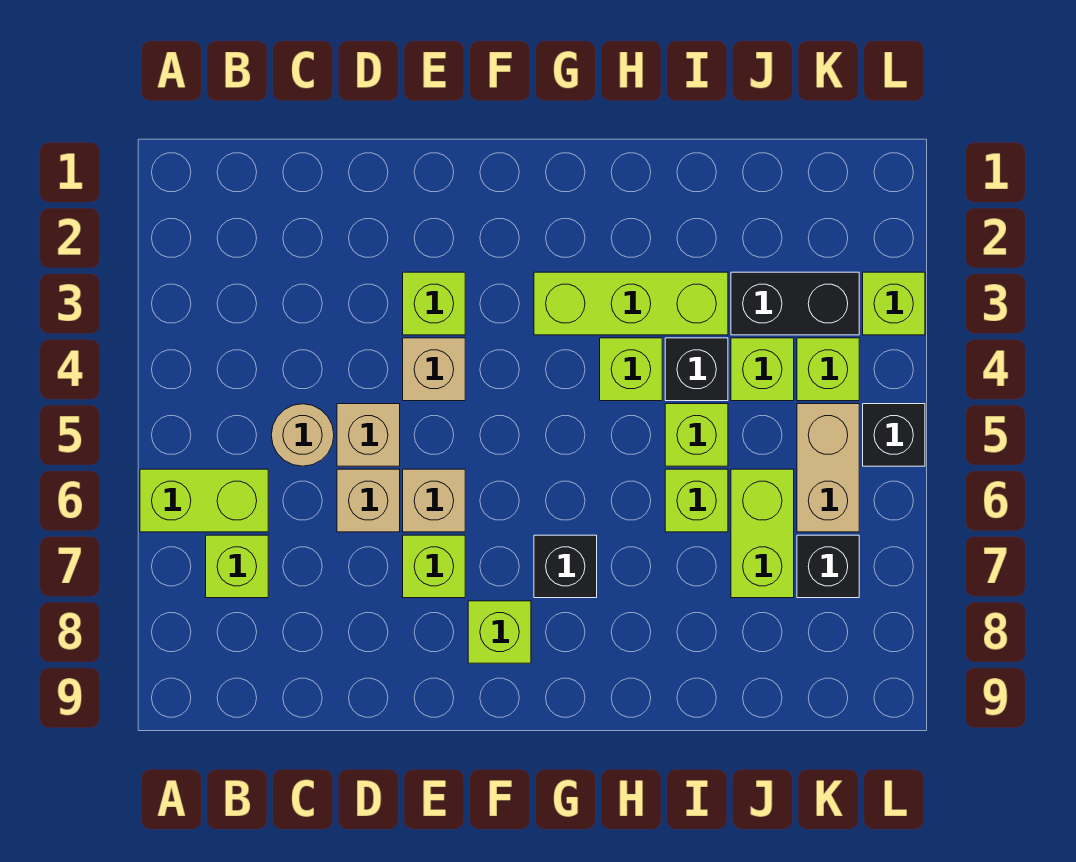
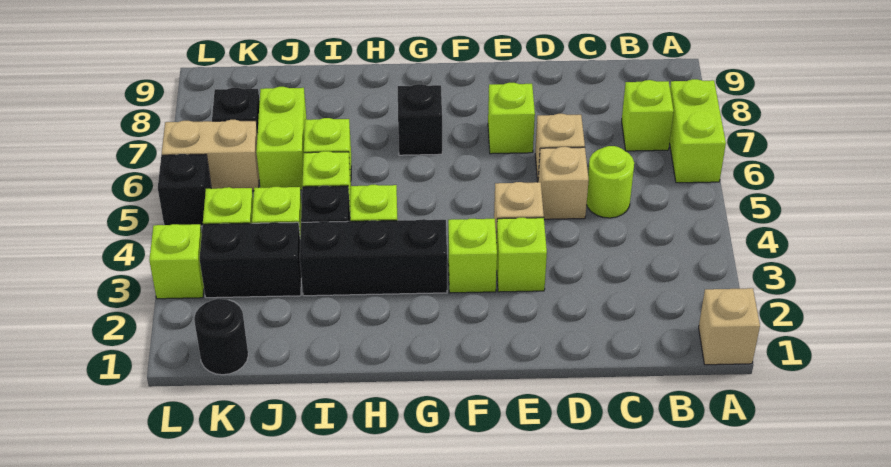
lime 1x2 brick [140,469,268,532] -> lime 1x2 brick turned to [670,79,726,183]
tan 1x1 round brick [271,404,334,466] -> lime 1x1 round brick [587,146,634,218]
tan 1x1 brick [403,469,465,532] -> tan 1x1 brick moved to [699,288,760,365]
lime 1x1 brick [468,601,531,663] -> lime 1x1 brick moved to [448,219,497,293]
lime 1x3 brick [534,272,728,335] -> black 1x3 brick [300,219,447,296]
none -> black 1x1 round brick [194,299,248,375]
tan 1x2 brick [797,404,859,532] -> tan 1x2 brick turned to [162,120,259,191]

